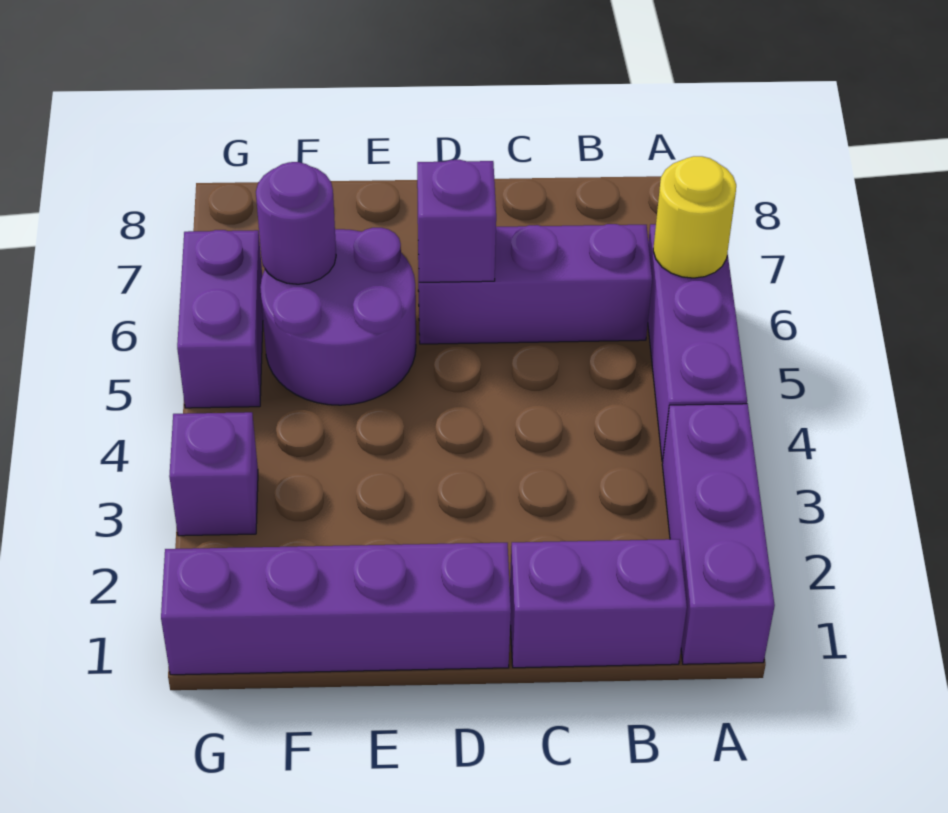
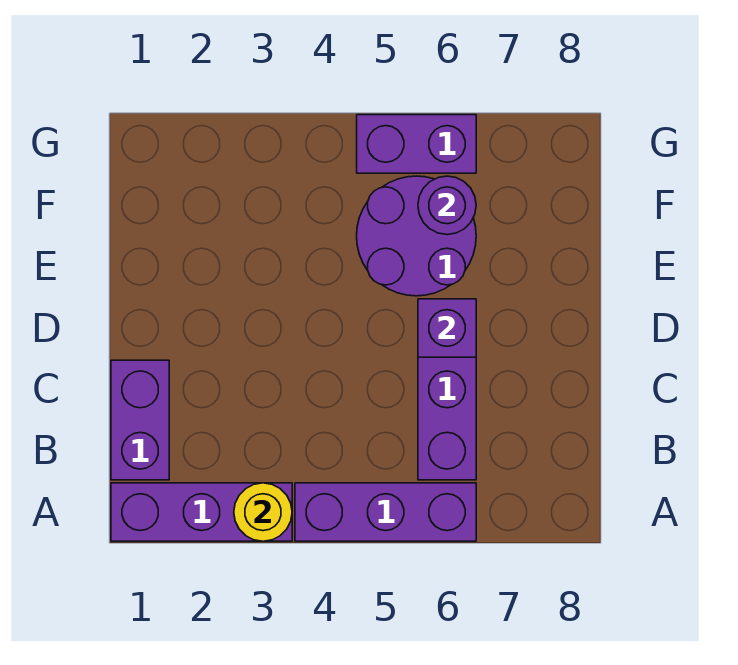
yellow 1x1 round brick [653,156,736,278] -> yellow 1x1 round brick moved to [234,483,292,541]
purple 1x4 brick [161,543,511,675] -> none
purple 1x1 brick [169,412,258,536] -> none

